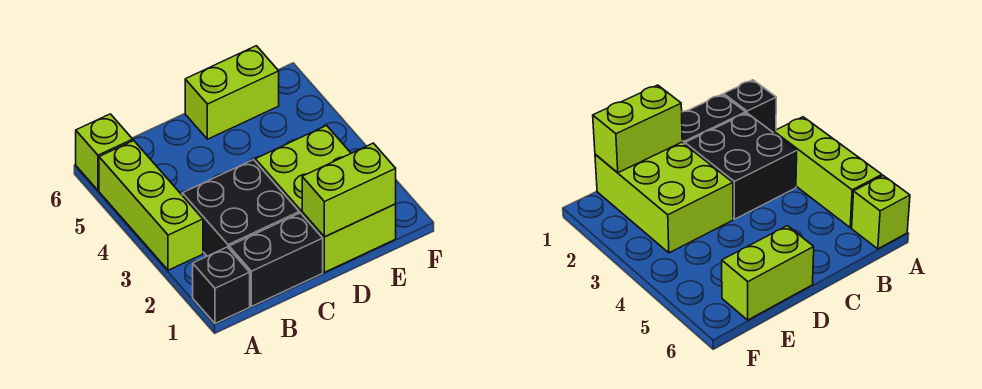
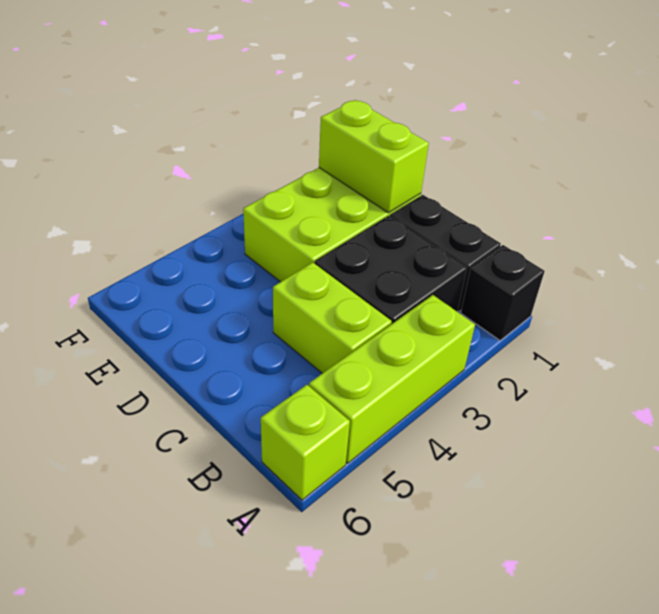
lime 1x2 brick [185,46,279,139] -> lime 1x2 brick moved to [273,262,392,373]

